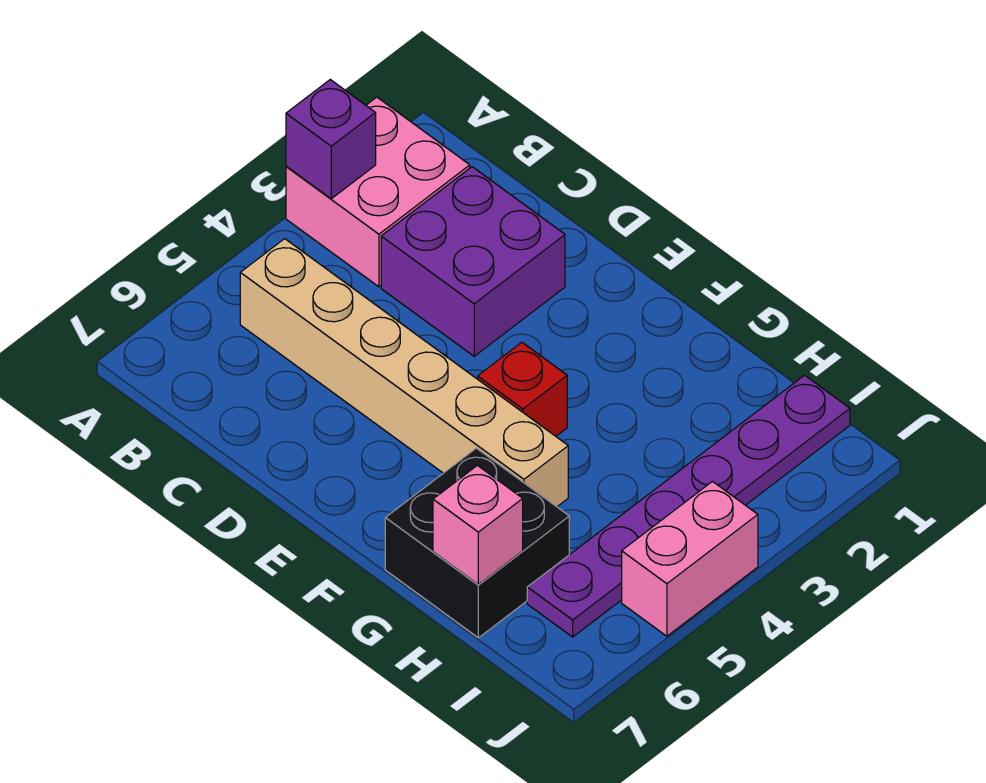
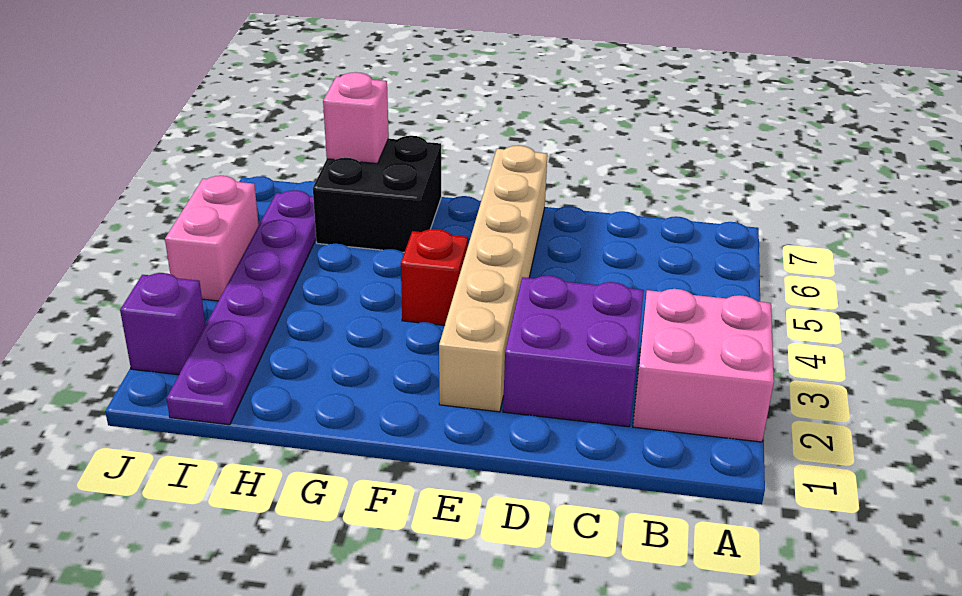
purple 1x1 brick [286,80,376,199] -> purple 1x1 brick moved to [120,273,206,375]
tan 1x6 brick [240,239,568,507] -> tan 1x6 brick turned to [439,145,547,412]

